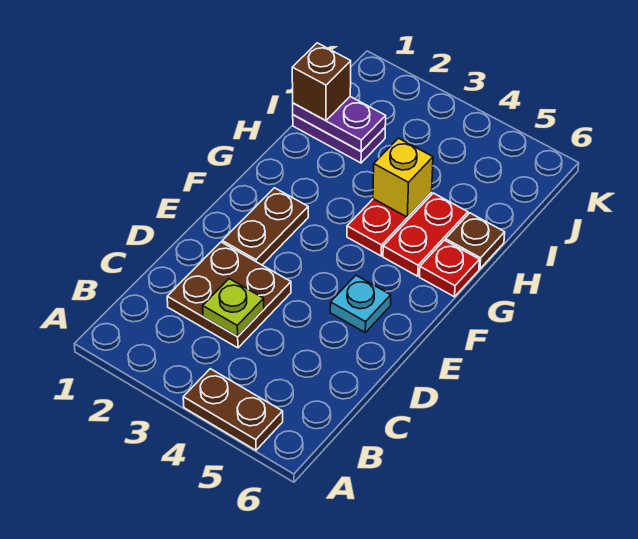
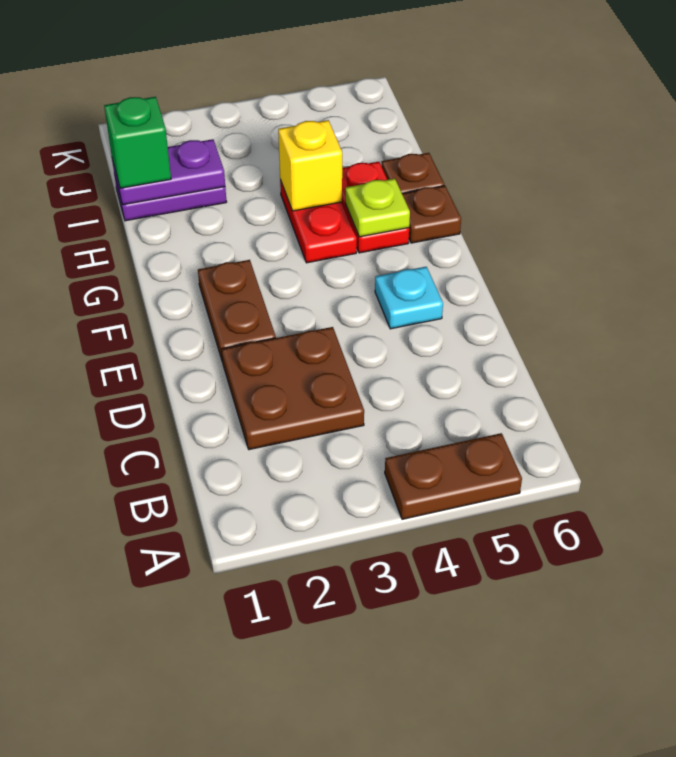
lime 1x1 plate [203,279,264,337] -> lime 1x1 plate moved to [345,178,410,237]
red 1x1 plate [420,240,479,297] -> brown 1x1 plate [402,186,461,243]
brown 1x1 brick [292,43,351,121] -> green 1x1 brick [104,97,171,188]

